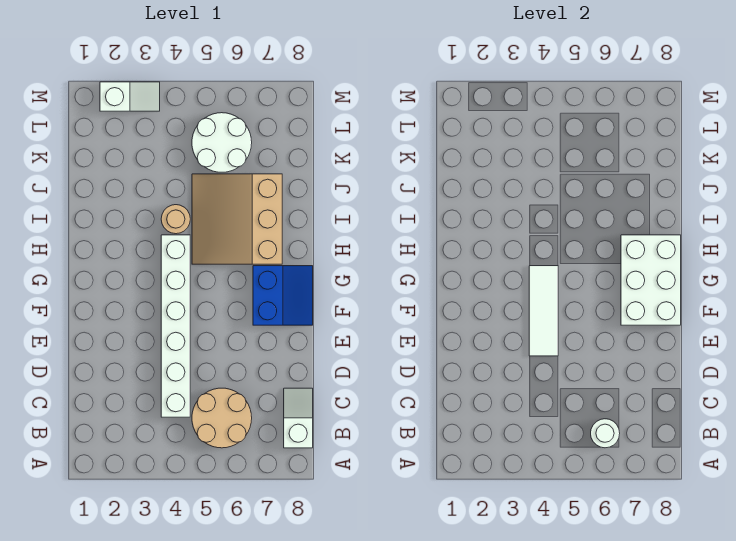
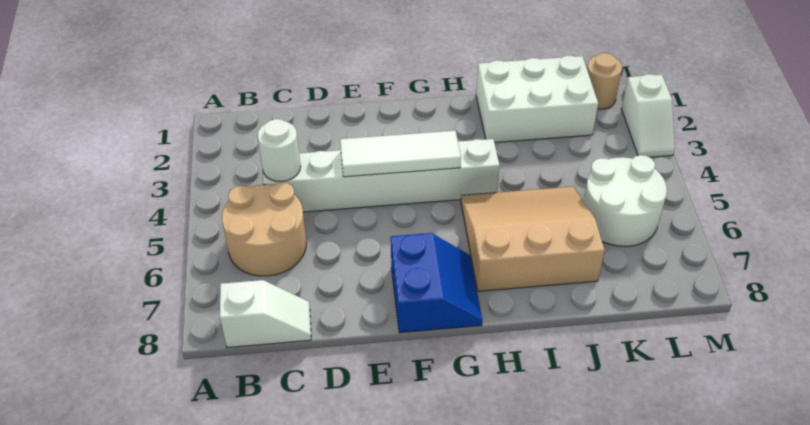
white 1x1 round brick [591,419,620,448] -> white 1x1 round brick moved to [257,119,301,181]
blue 2x2 slope [253,266,313,325] -> blue 2x2 slope turned to [391,233,482,333]
white 2x3 brick [621,235,681,325] -> white 2x3 brick moved to [476,55,598,142]
tan 1x1 round brick [161,205,190,234] -> tan 1x1 round brick moved to [587,53,622,109]

